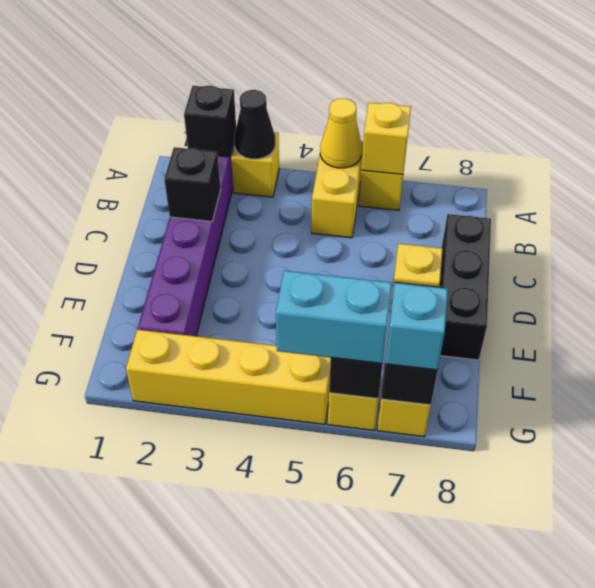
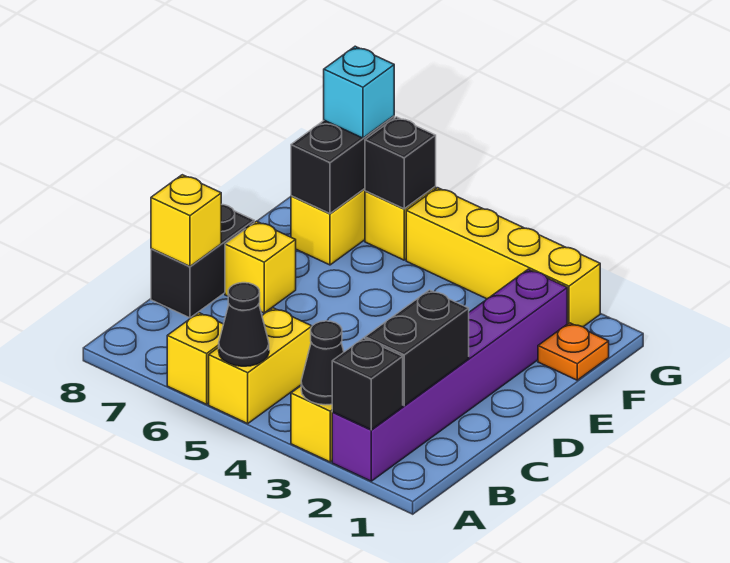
yellow 1x1 cone [320,98,362,168] -> black 1x1 cone [219,283,269,366]
yellow 1x1 brick [361,103,411,174] -> yellow 1x1 brick moved to [151,175,221,266]
black 1x1 brick [164,147,221,221] -> black 1x2 brick [365,290,469,406]
black 1x3 brick [440,214,491,360] -> black 1x2 brick [151,204,254,318]
none -> orange 1x1 plate [538,323,609,380]
cyan 1x2 brick [276,271,392,364] -> none

